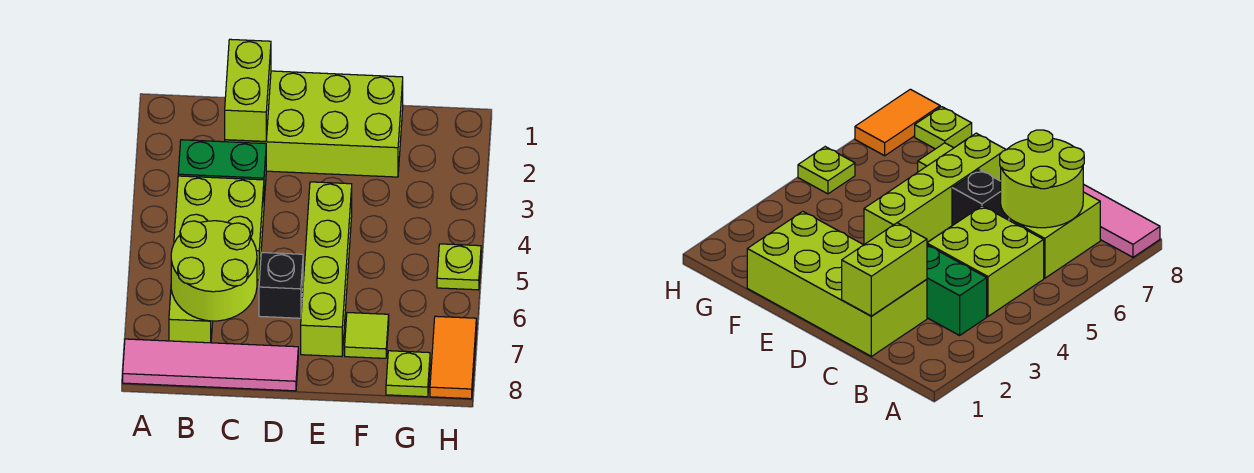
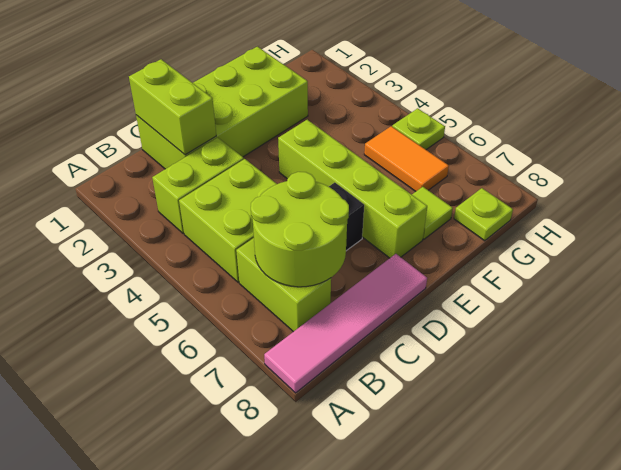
green 1x2 brick [178,140,266,201] -> lime 1x2 brick [152,138,244,233]
orange 1x2 tile [430,316,476,399] -> orange 1x2 tile moved to [364,126,449,191]

